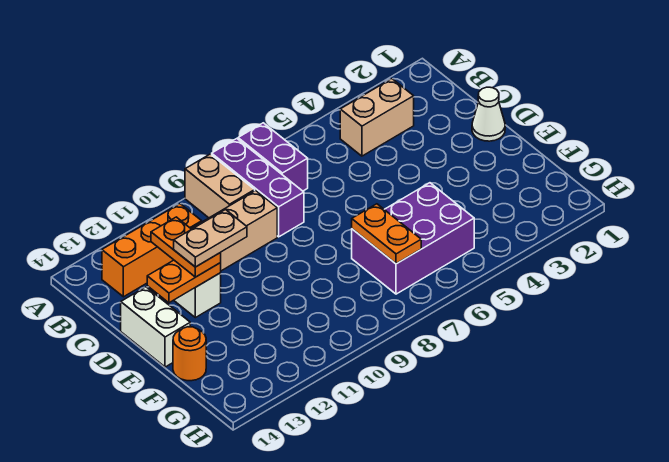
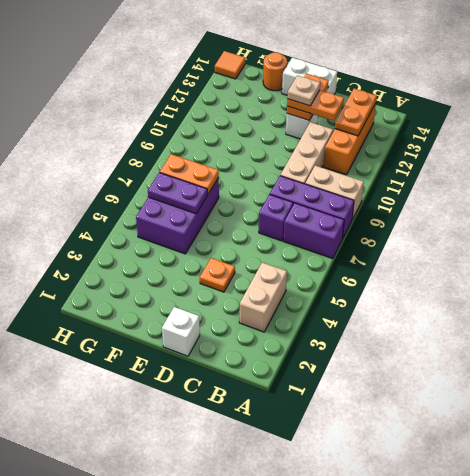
none -> orange 1x2 plate [335,88,377,136]
none -> purple 1x1 brick [259,194,293,241]
white 1x1 cone [472,87,505,141] -> white 1x1 brick [162,307,200,356]
none -> orange 1x1 plate [200,258,235,292]
tan 1x2 plate [174,210,247,267] -> tan 1x1 plate [287,75,320,106]
none -> purple 1x2 plate [148,172,207,214]
none -> orange 1x1 tile [215,51,245,79]

